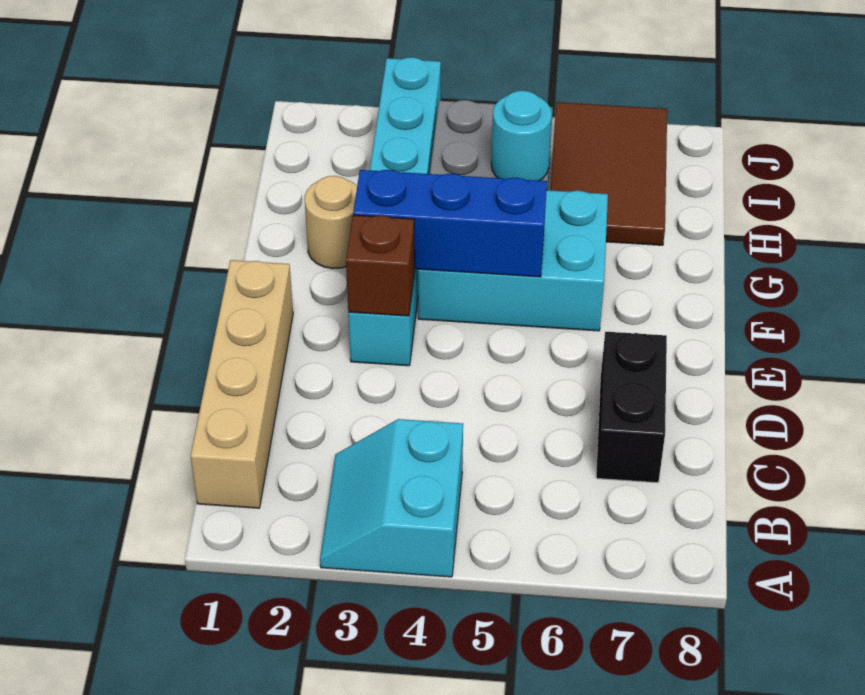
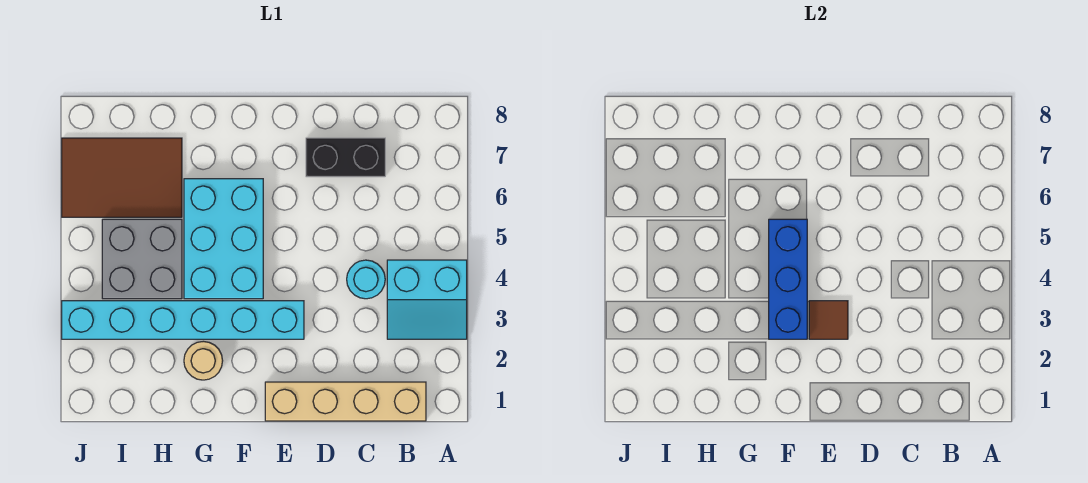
brown 1x1 brick [346,215,415,316] -> brown 1x1 tile [809,301,848,339]
cyan 1x1 round brick [491,91,552,181] -> cyan 1x1 round brick moved to [347,260,385,299]

